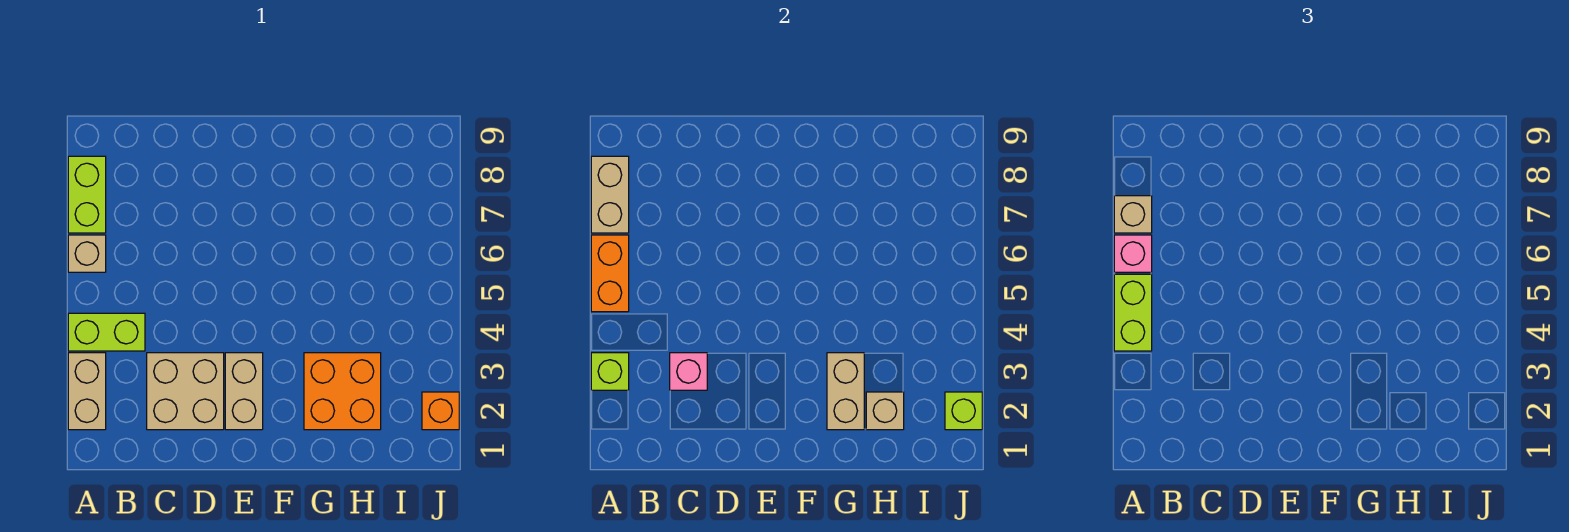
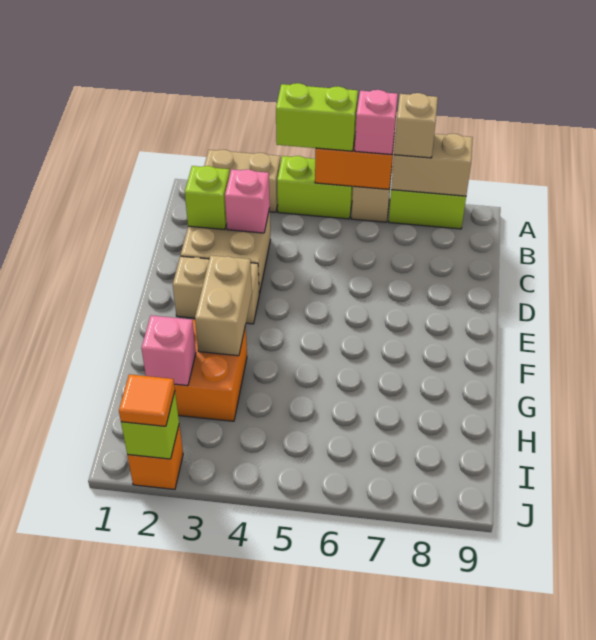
lime 1x1 brick [591,353,629,390] -> lime 1x1 brick moved to [185,166,230,230]
lime 1x2 brick [68,313,145,351] -> lime 1x2 brick turned to [277,156,353,219]
tan 1x2 brick [827,353,864,430] -> tan 1x2 brick turned to [195,255,252,356]
tan 1x1 brick [866,392,904,430] -> pink 1x1 brick [141,315,196,386]
none -> orange 1x1 tile [119,374,175,426]

